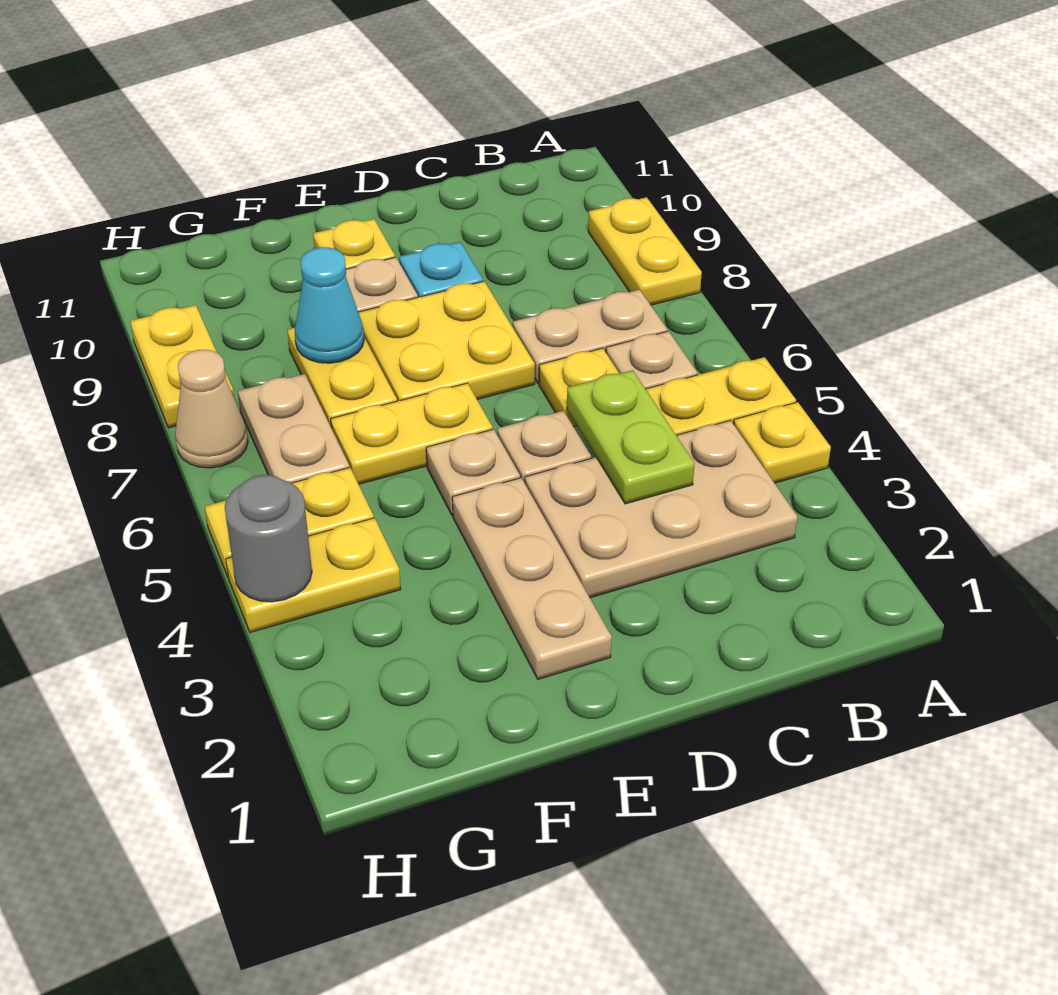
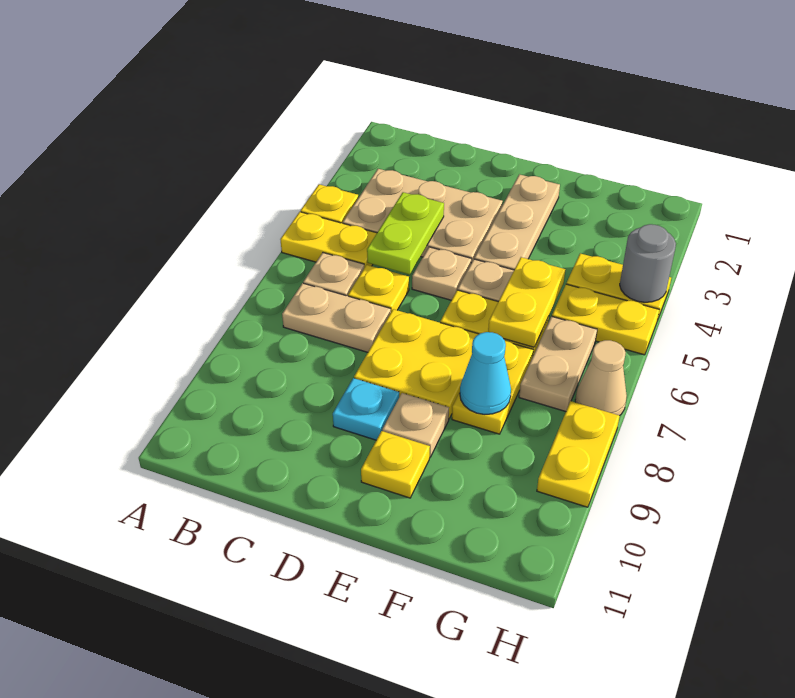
yellow 1x2 plate [588,197,702,305] -> yellow 1x2 plate moved to [488,257,565,347]

